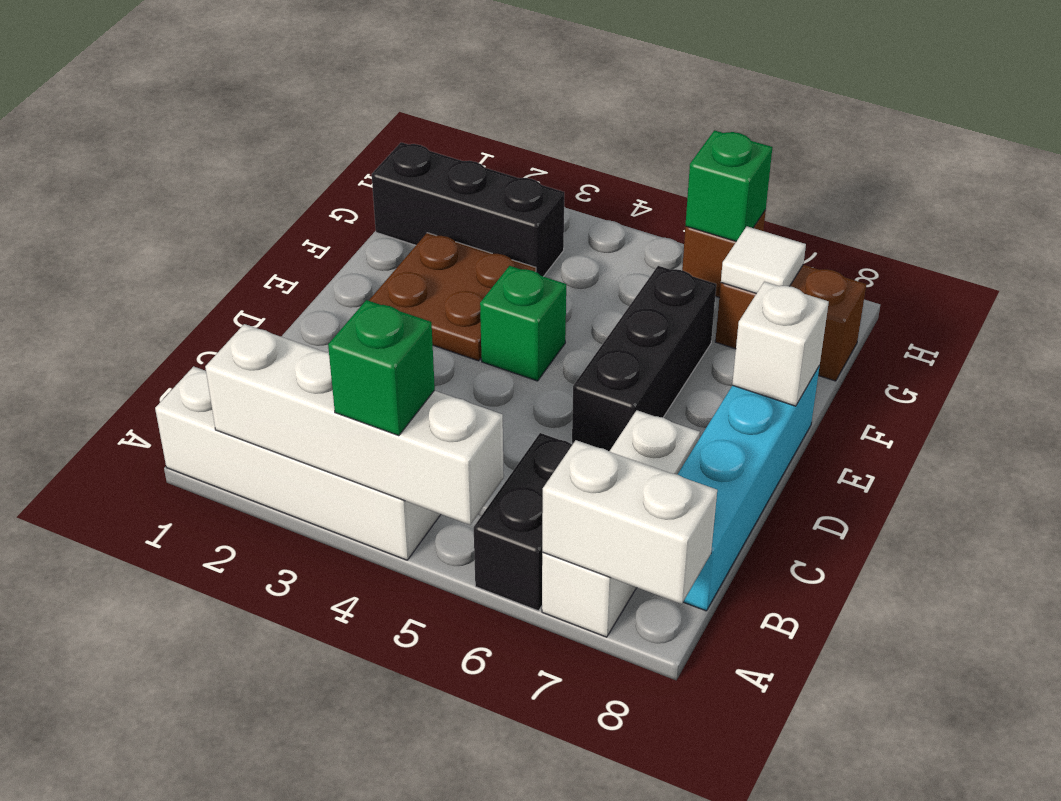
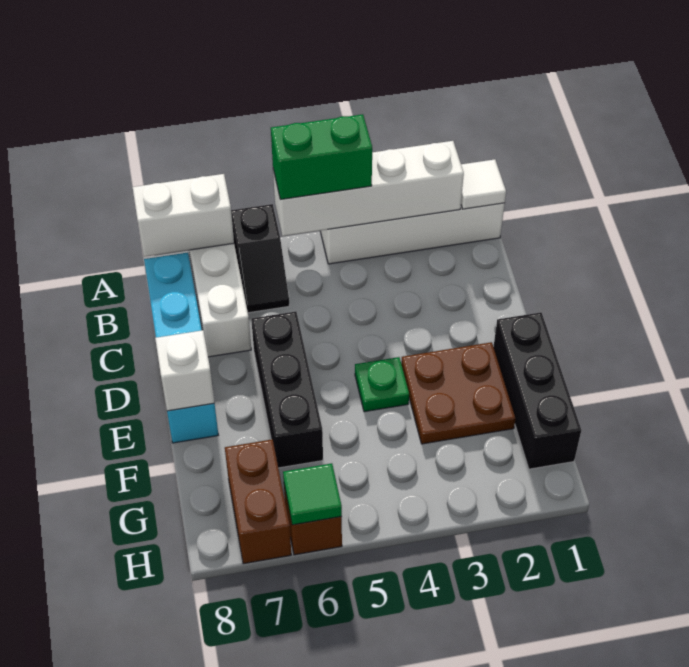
green 1x1 brick [328,300,435,436] -> green 1x2 brick [271,114,372,200]
black 1x2 brick [474,433,572,611] -> black 1x2 slope [231,204,290,313]
green 1x1 brick [480,266,566,381] -> green 1x1 plate [355,357,409,412]
black 1x3 brick [372,142,564,277] -> black 1x3 brick turned to [493,312,581,469]
brown 1x2 brick [715,265,866,381] -> brown 1x2 brick turned to [225,439,291,564]
white 1x1 tile [721,226,806,293] -> white 1x1 tile moved to [461,159,506,209]
green 1x1 brick [685,130,772,241] -> green 1x1 tile [283,463,342,525]

